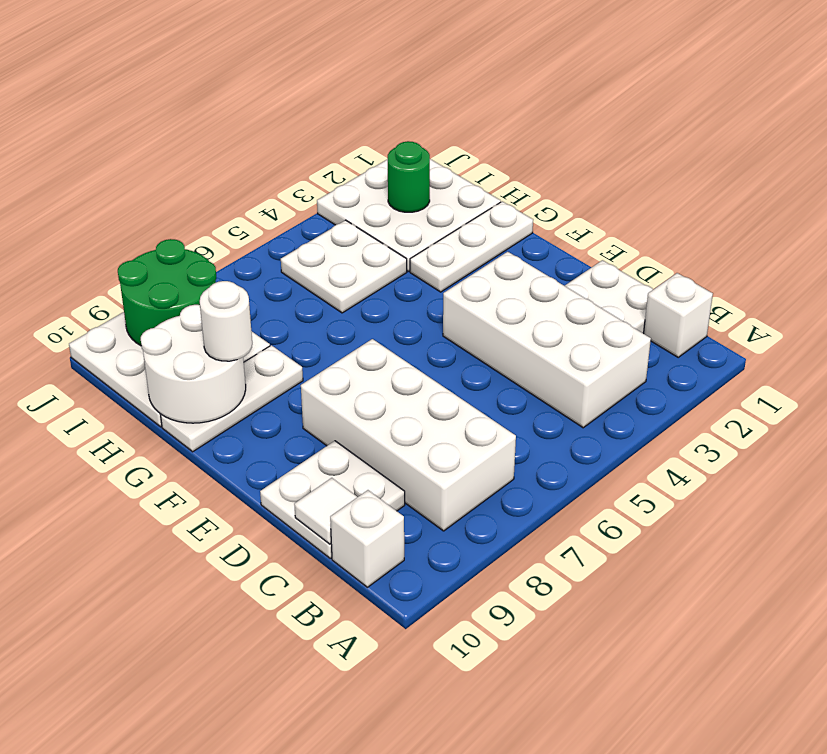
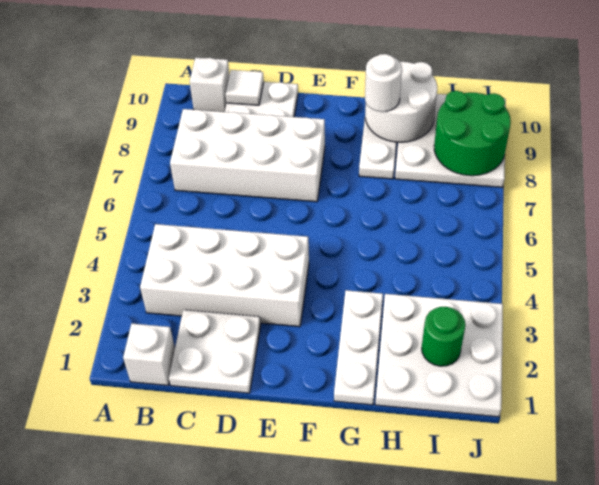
white 2x2 plate [281,220,407,313] -> none

